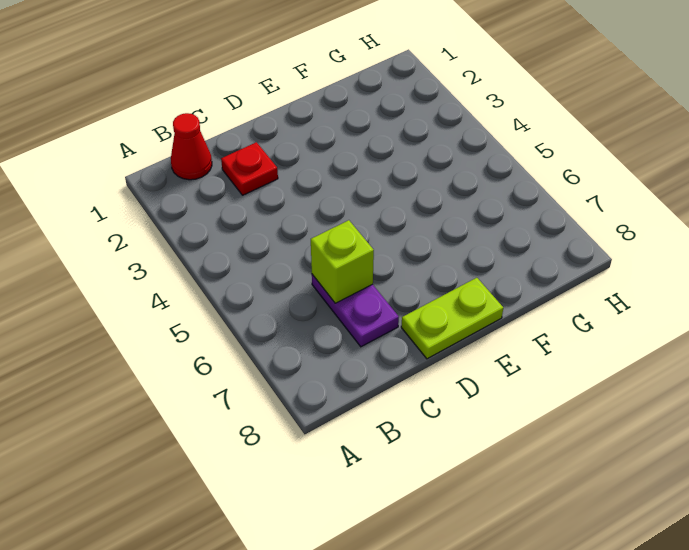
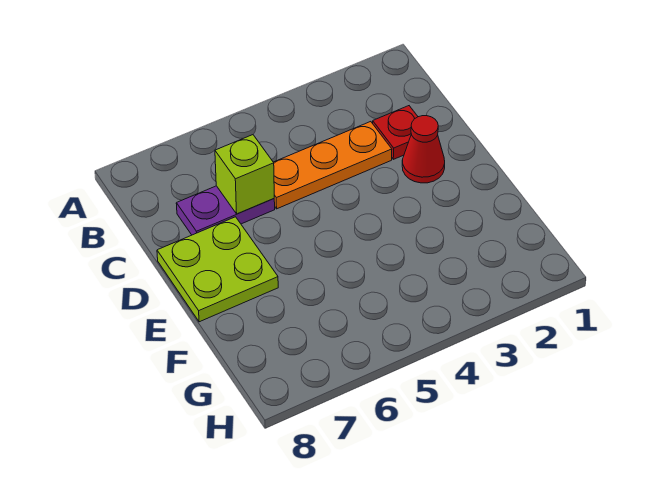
red 1x1 cone [171,113,212,180] -> red 1x1 cone moved to [402,116,445,183]
none -> orange 1x3 plate [274,122,392,209]
lime 1x2 plate [401,278,503,359] -> lime 2x2 plate [157,217,278,322]

